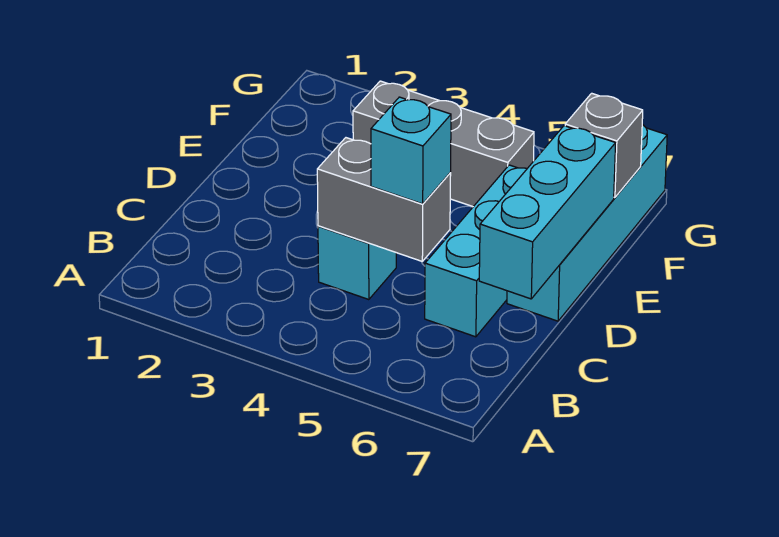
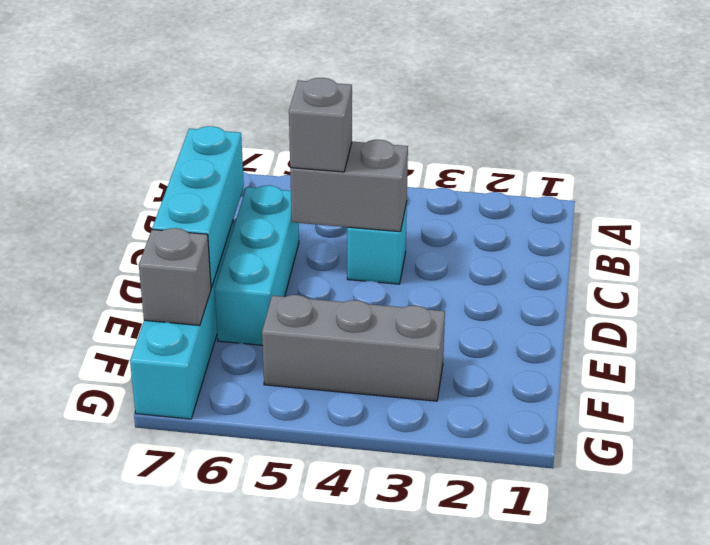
cyan 1x1 brick [371,97,451,204] -> grey 1x1 brick [289,78,352,172]

